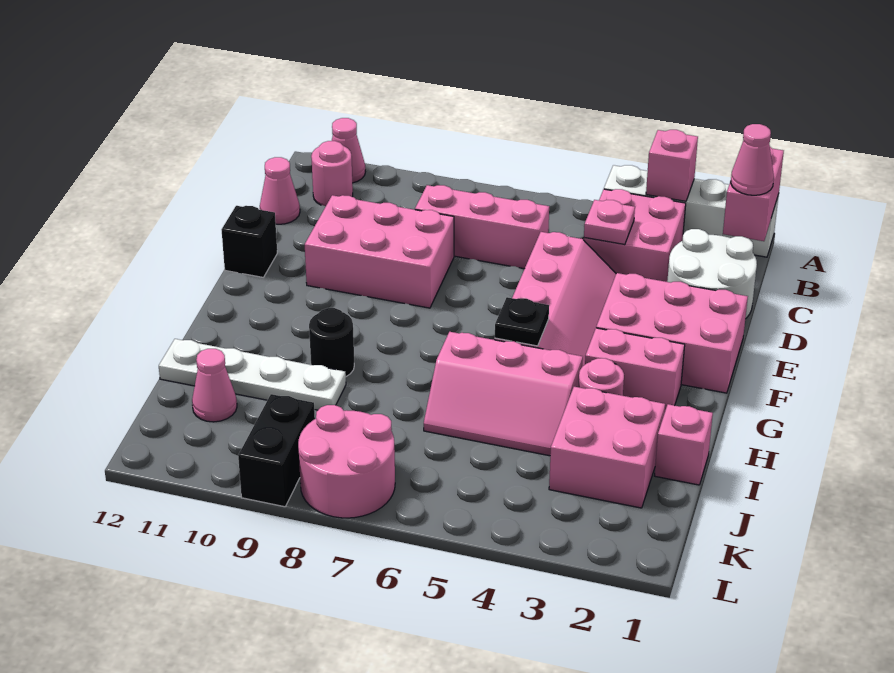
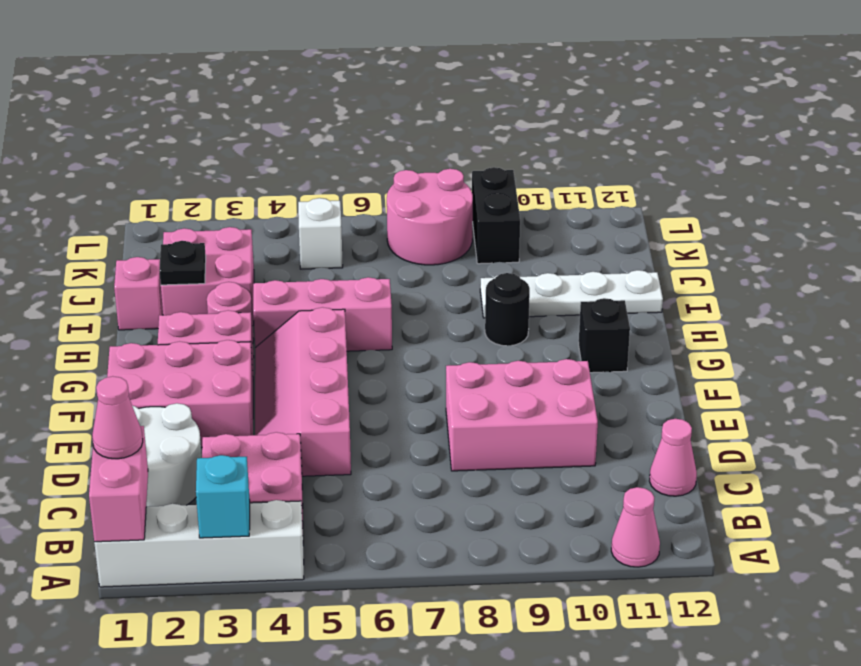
pink 1x1 brick [646,130,698,201] -> cyan 1x1 brick [196,455,250,538]
pink 1x1 round brick [311,141,353,206] -> none
pink 1x1 plate [584,200,635,245] -> none
pink 1x3 brick [415,185,549,269] -> none
black 1x1 brick [221,206,277,277] -> black 1x1 brick moved to [579,298,630,373]
black 1x1 plate [495,297,549,346] -> black 1x1 plate moved to [159,241,206,285]
pink 1x1 cone [192,349,237,422] -> none
none -> white 1x1 brick [298,198,343,269]

